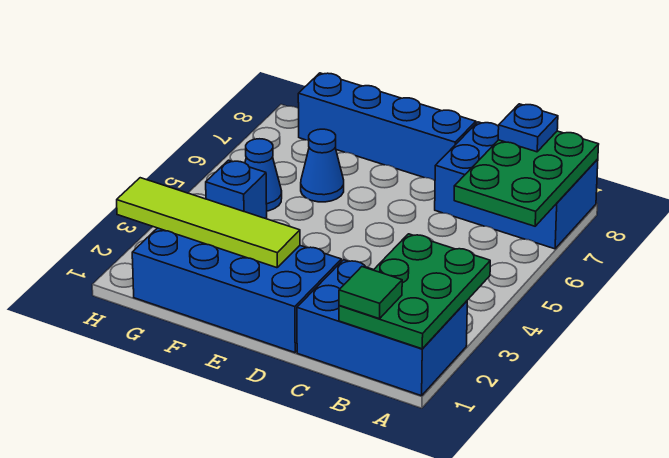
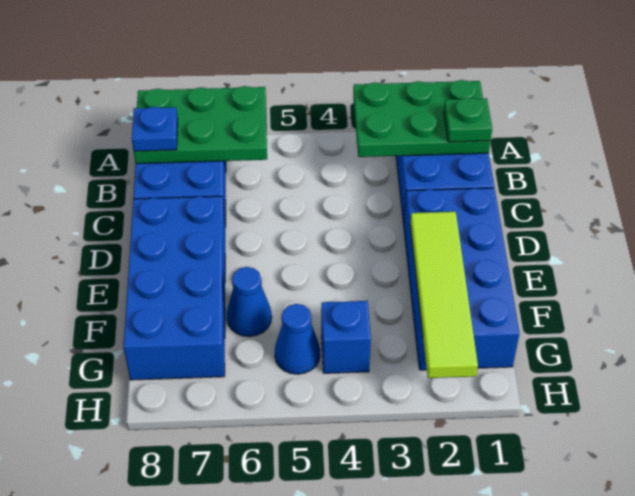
green 1x1 tile [339,267,402,319] -> green 1x1 plate [444,98,492,142]
blue 1x4 brick [298,73,476,181] -> blue 2x4 brick [124,196,225,380]

